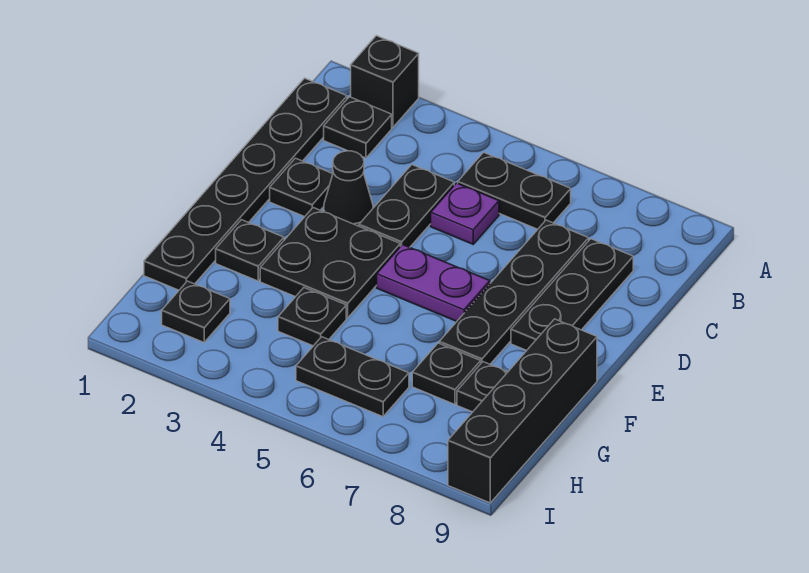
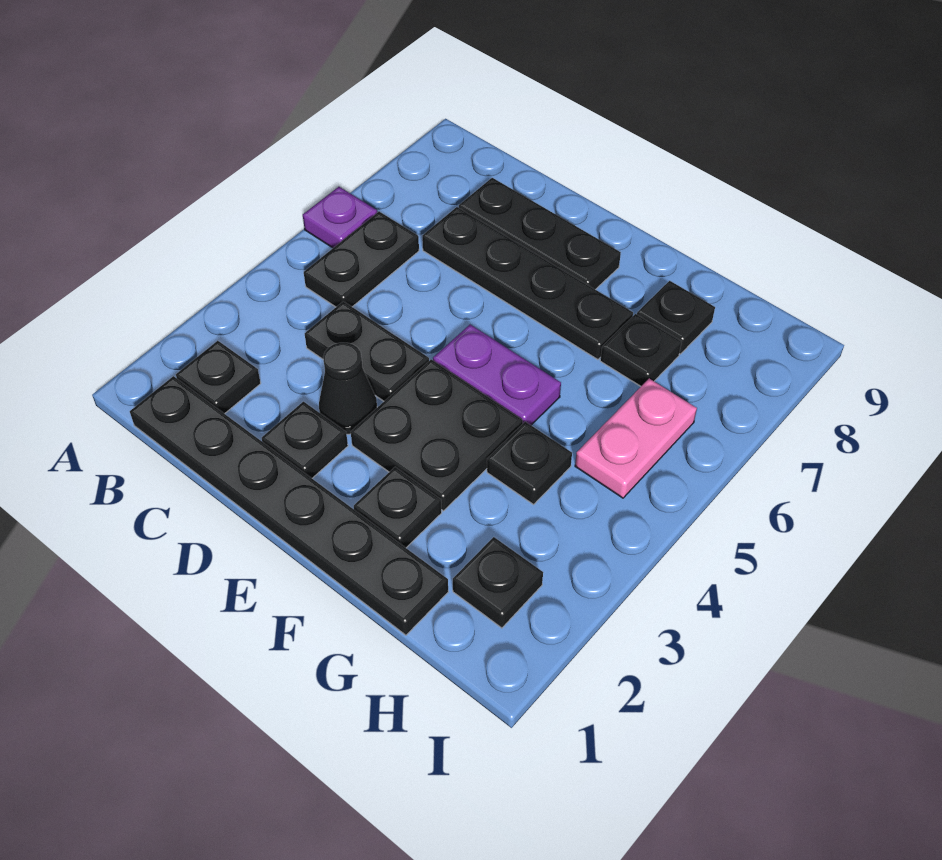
black 1x1 brick [351,36,419,127] -> none
purple 1x1 plate [431,183,499,244] -> purple 1x1 plate moved to [303,187,377,248]
purple 1x2 plate [377,245,490,321] -> purple 1x2 plate turned to [433,325,561,425]
black 1x4 brick [448,319,597,503] -> none
black 1x2 plate [296,337,409,417] -> pink 1x2 plate [575,379,697,498]

